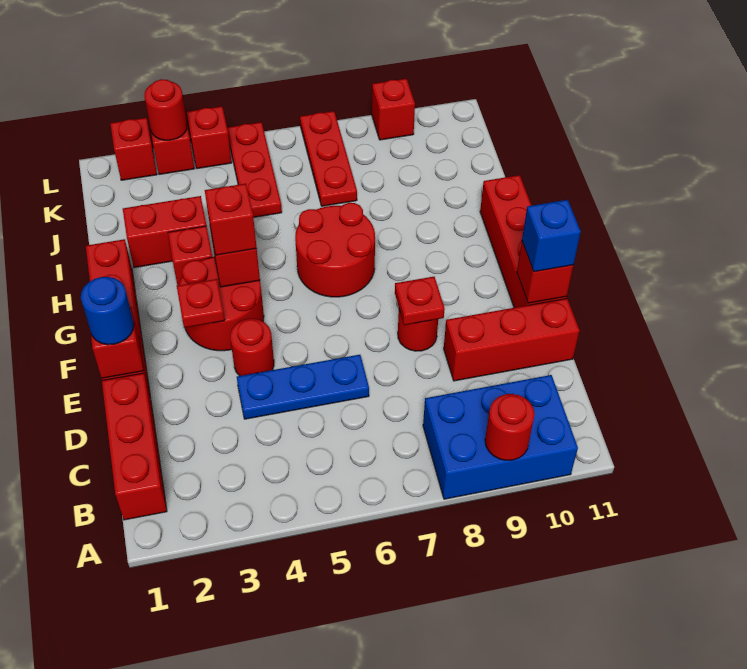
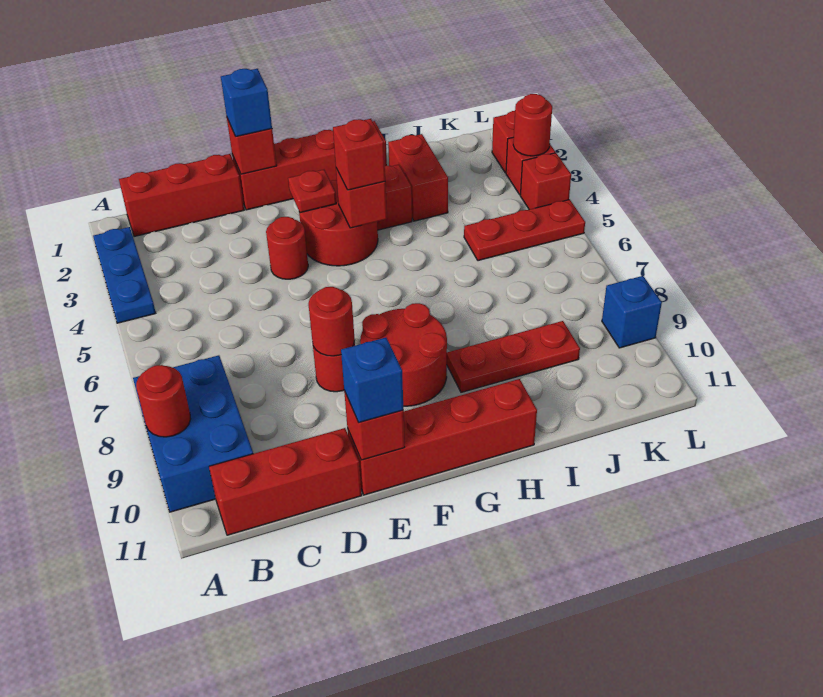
blue 1x3 plate [237,355,369,419] -> blue 1x3 plate moved to [93,227,156,323]
red 1x3 brick [444,298,580,381] -> red 1x3 brick turned to [209,428,362,535]
blue 1x1 round brick [81,277,134,345] -> blue 1x1 brick [221,69,272,137]
red 1x1 plate [395,277,445,325] -> red 1x1 round brick [308,287,355,356]
red 2x2 round brick [295,203,375,297] -> red 2x2 round brick moved to [360,303,447,406]
red 1x3 plate [300,111,357,206] -> red 1x3 plate moved to [447,321,580,392]
red 1x1 brick [372,79,415,140] -> blue 1x1 brick [602,276,662,348]

